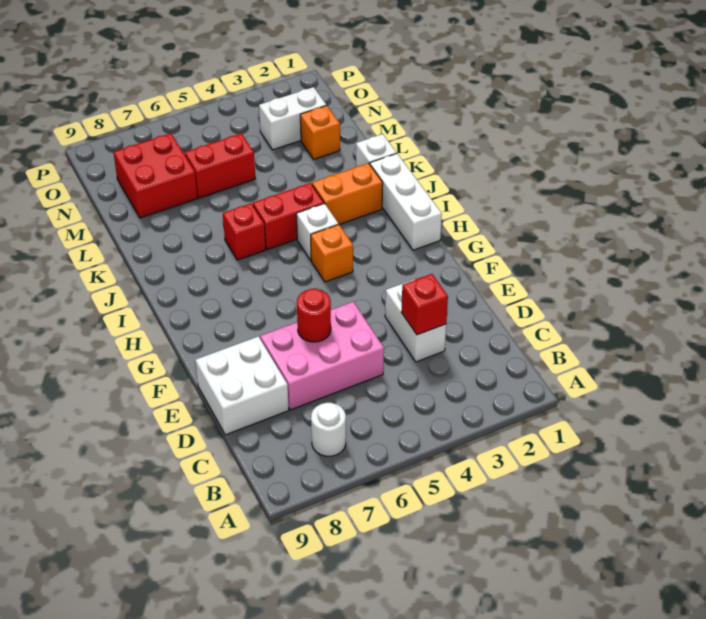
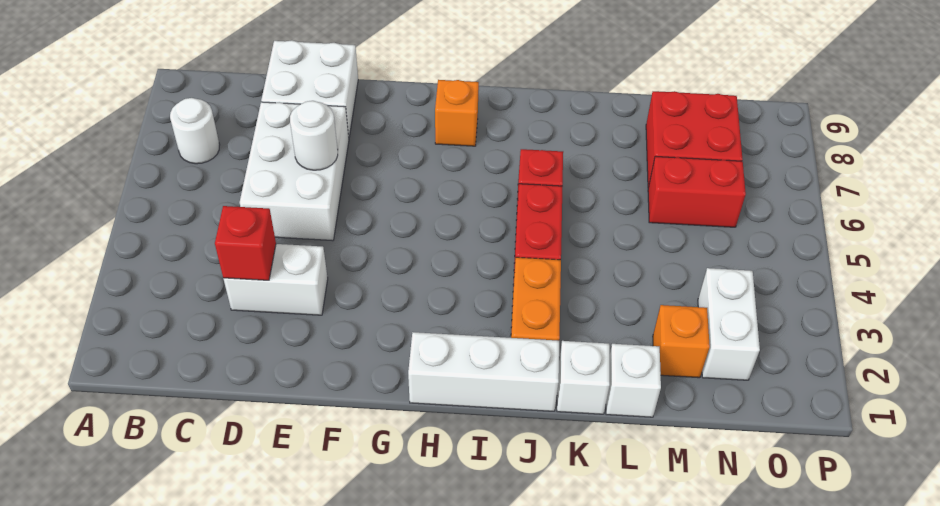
pink 2x3 brick [260,302,384,410] -> white 2x3 brick [240,102,349,241]
red 1x1 round brick [297,289,331,342] -> white 1x1 round brick [290,101,338,170]
orange 1x1 brick [311,224,353,282] -> orange 1x1 brick moved to [435,80,479,146]
white 1x1 brick [296,204,338,260] -> white 1x1 brick moved to [606,344,661,417]
red 1x2 brick [185,134,255,198] -> red 1x2 brick turned to [648,156,746,227]

